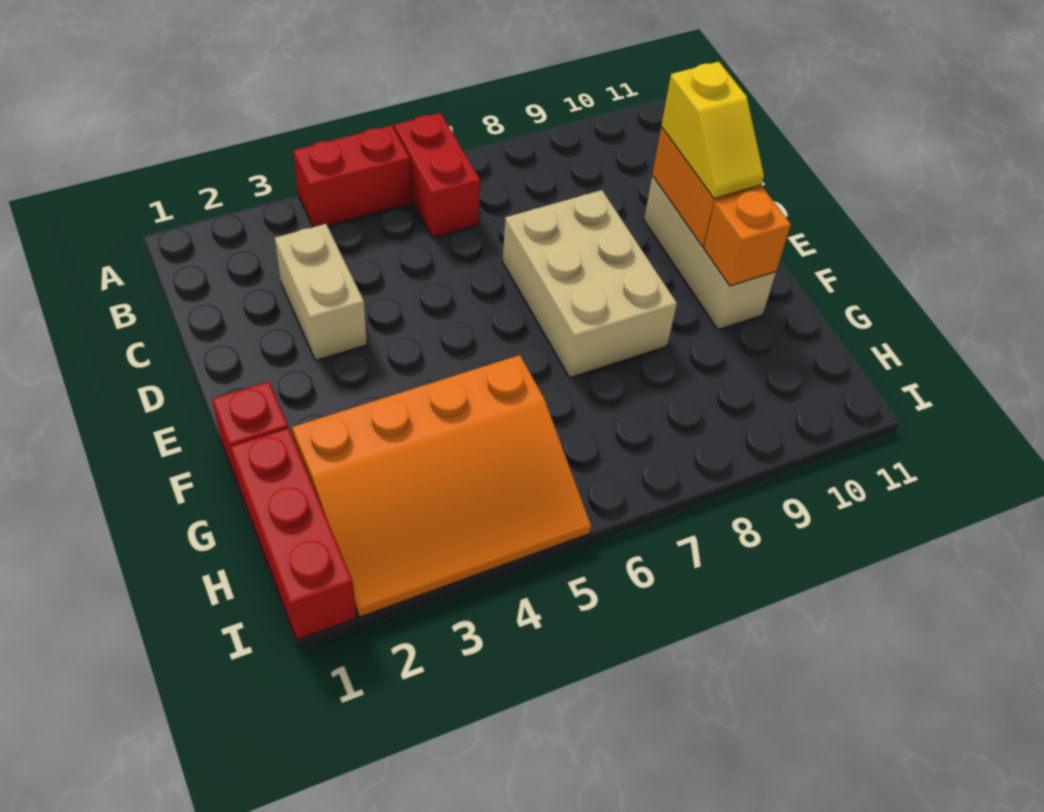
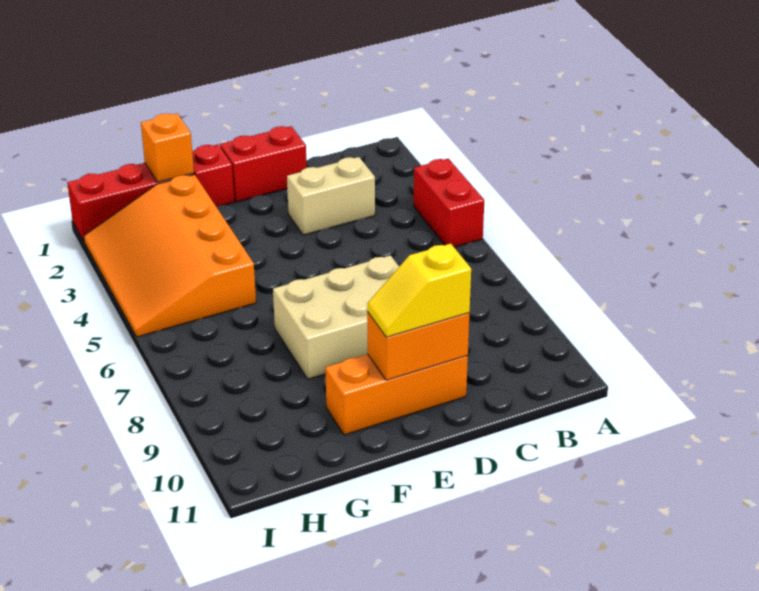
red 1x2 brick [394,113,480,238] -> red 1x2 brick moved to [220,126,307,202]
tan 1x3 brick [644,176,776,330] -> orange 1x3 brick [325,355,468,435]
orange 1x1 brick [704,187,791,286] -> orange 1x1 brick moved to [141,114,194,182]

